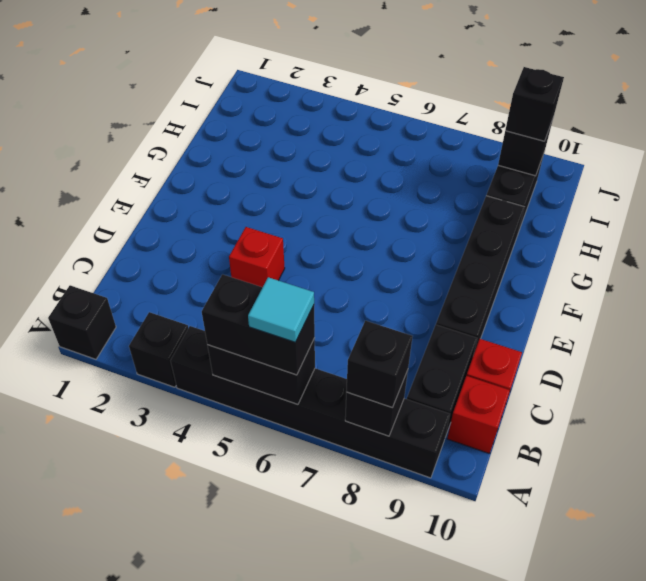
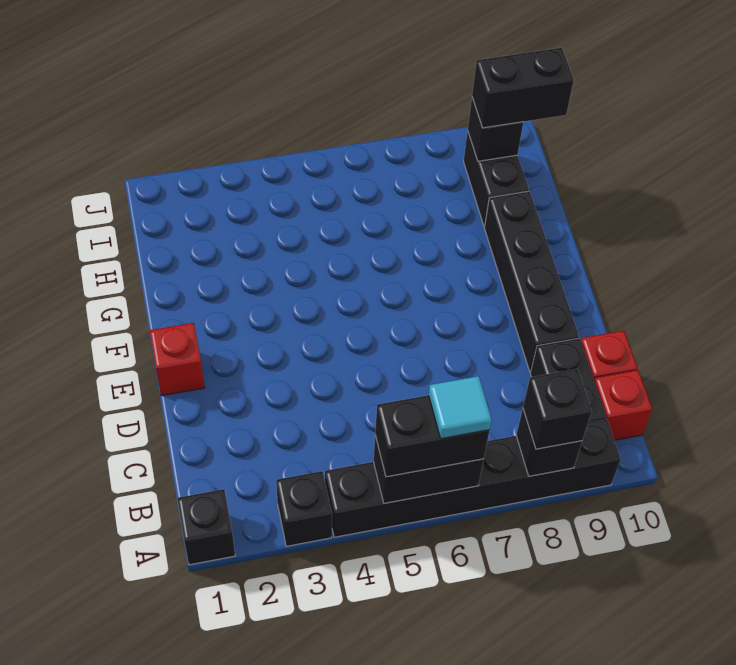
red 1x1 brick [229,227,285,287] -> red 1x1 brick moved to [150,323,205,396]
black 1x1 brick [505,67,564,141] -> black 1x2 brick [472,48,574,128]

